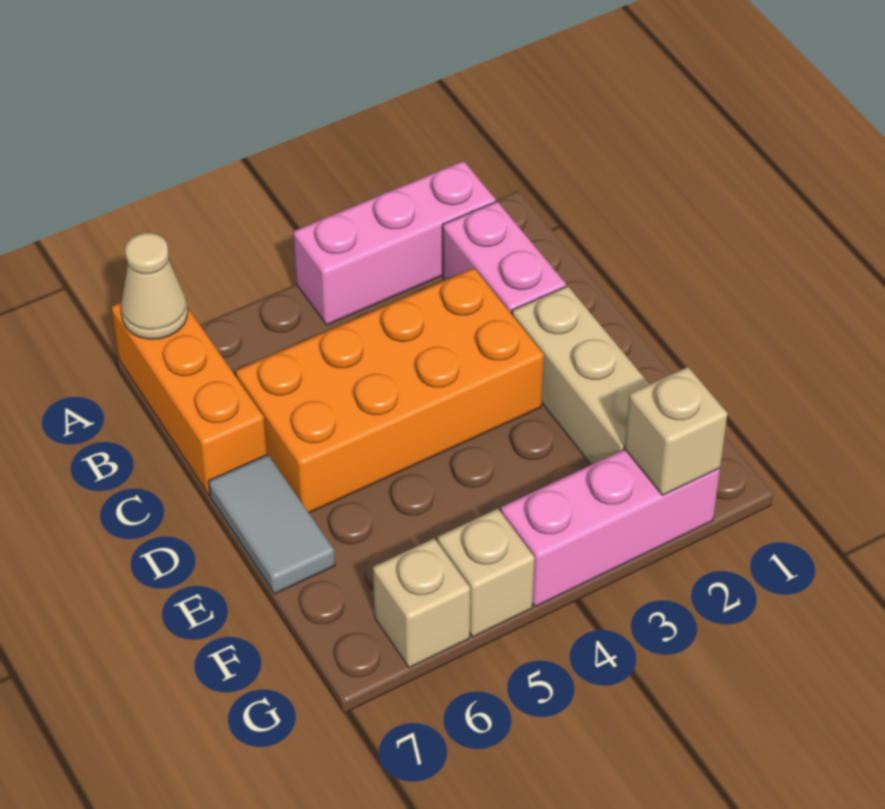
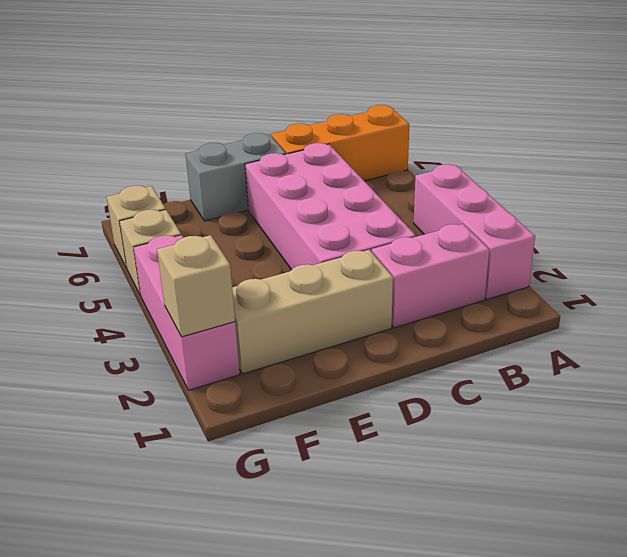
tan 1x1 cone [121,233,188,339] -> none
orange 2x4 brick [236,268,544,513] -> pink 2x4 brick [245,143,416,270]
grey 1x2 tile [209,455,335,594] -> grey 1x2 brick [186,133,286,221]

